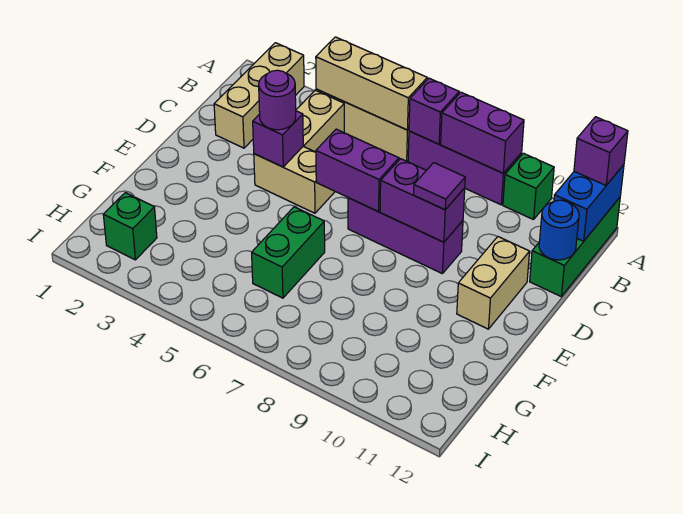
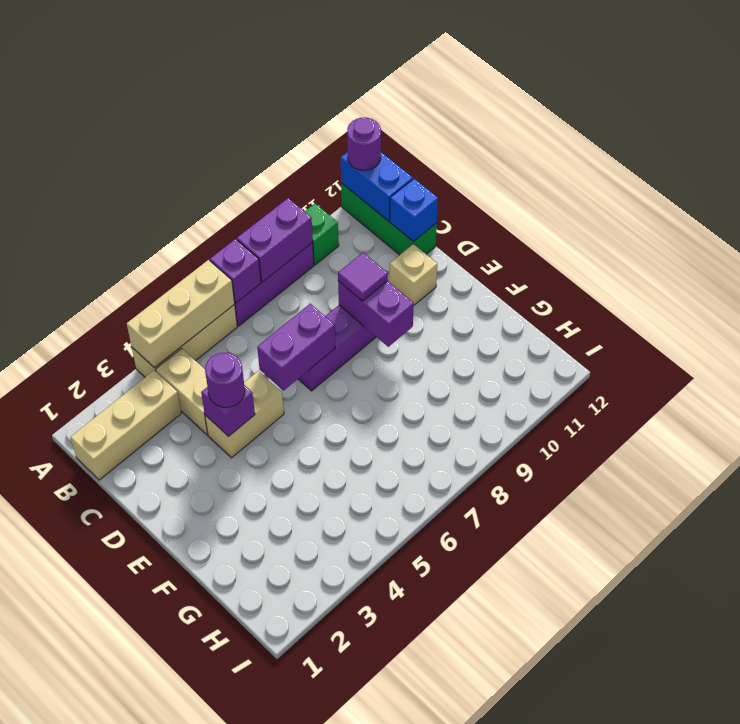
tan 1x3 brick [214,43,304,148] -> tan 1x3 brick turned to [71,370,181,480]
purple 1x1 brick [574,117,628,185] -> purple 1x1 round brick [347,118,381,170]
blue 1x1 round brick [539,200,579,260] -> blue 1x1 brick [390,179,438,242]
purple 1x2 brick [380,159,465,242] -> purple 1x2 brick turned to [338,281,414,347]
tan 1x2 brick [457,237,530,329] -> tan 1x1 brick [389,244,437,305]
green 1x2 brick [252,207,325,298] -> none
green 1x1 brick [103,193,157,260] -> none

